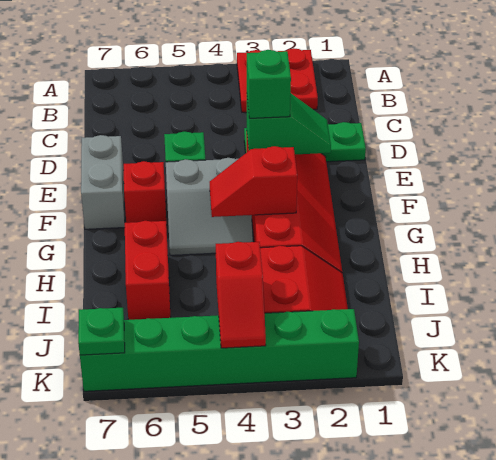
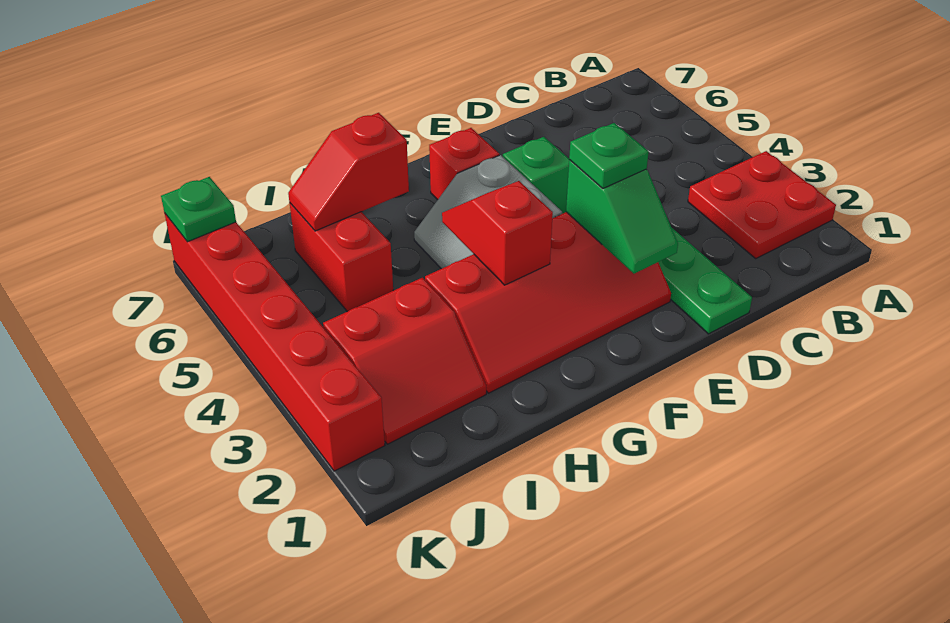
green 1x1 brick [247,50,291,118] -> green 1x1 plate [569,123,649,188]
grey 1x2 brick [81,135,125,229] -> none
red 1x2 brick [125,221,171,320] -> red 1x2 brick turned to [290,203,393,312]
red 1x2 slope [216,242,266,348] -> red 1x2 slope moved to [288,113,409,231]
green 1x6 brick [80,309,359,391] -> red 1x6 brick [165,214,385,471]

